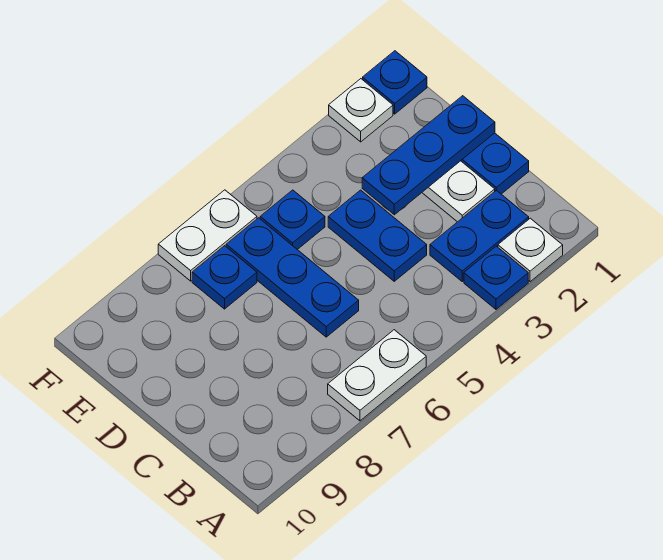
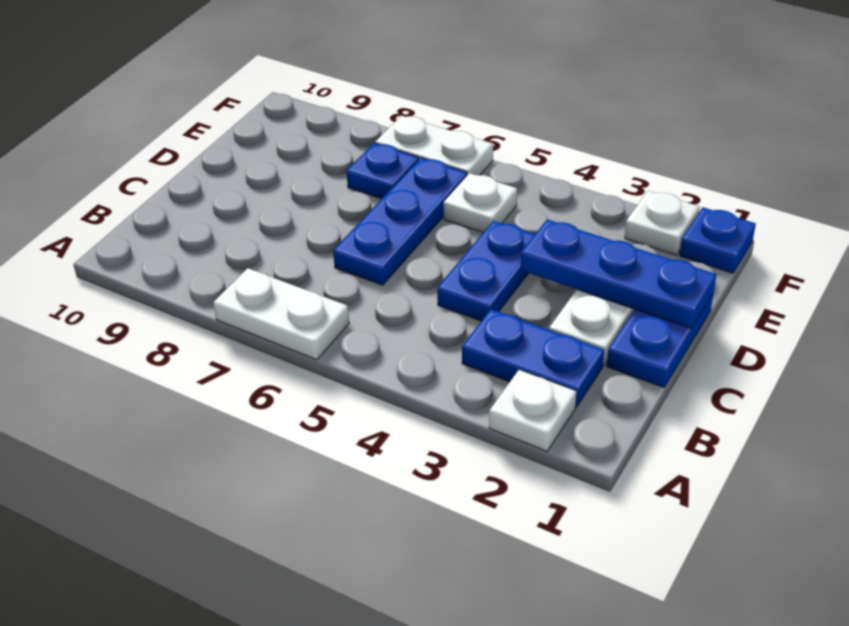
blue 1x1 plate [464,246,528,309] -> none
blue 1x1 plate [260,190,325,250] -> white 1x1 plate [444,173,517,233]

